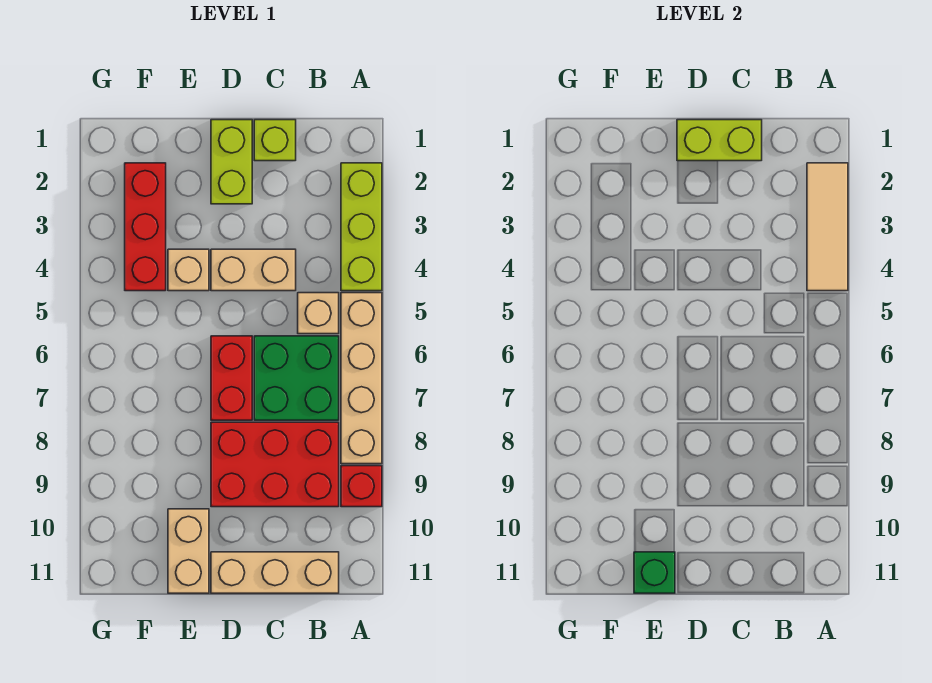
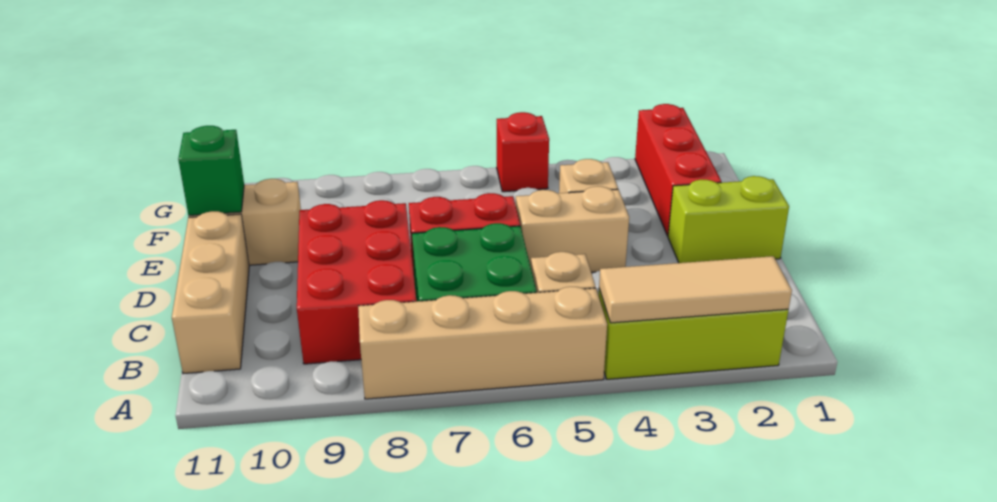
red 1x1 brick [341,466,382,507] -> red 1x1 brick moved to [497,112,549,192]
lime 1x1 brick [254,120,296,161] -> none
lime 1x2 brick [677,120,762,161] -> none
tan 1x2 brick [211,249,296,291] -> tan 1x2 brick turned to [516,186,629,272]
red 1x3 brick [125,163,166,291] -> red 1x3 brick turned to [635,104,721,236]

